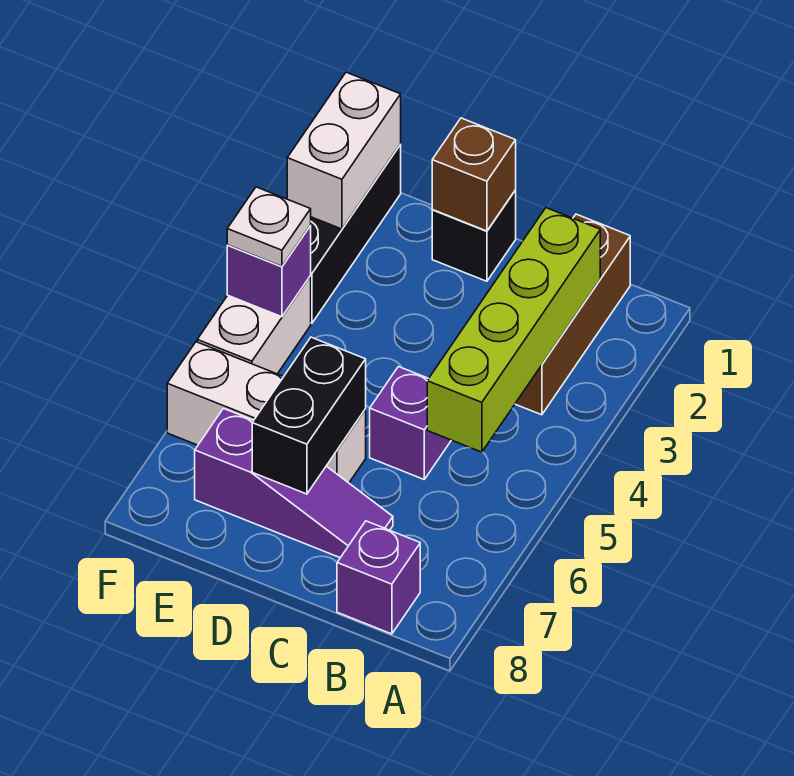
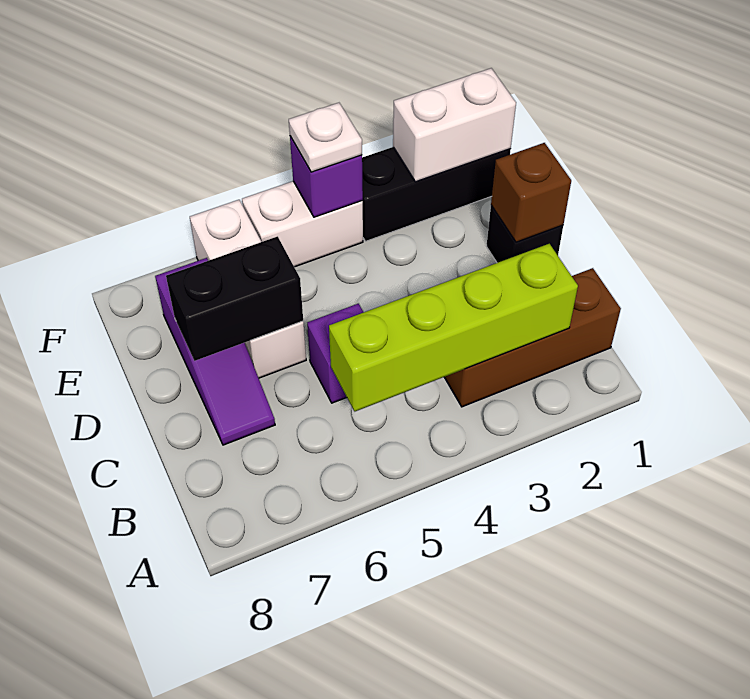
purple 1x1 brick [337,521,420,634] -> none

